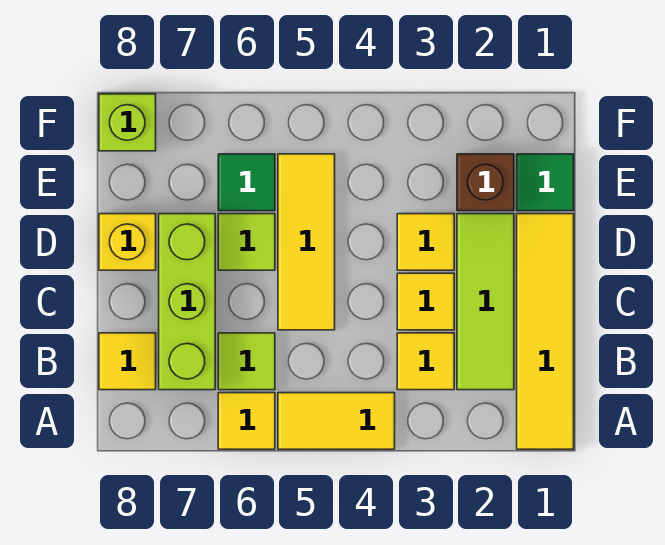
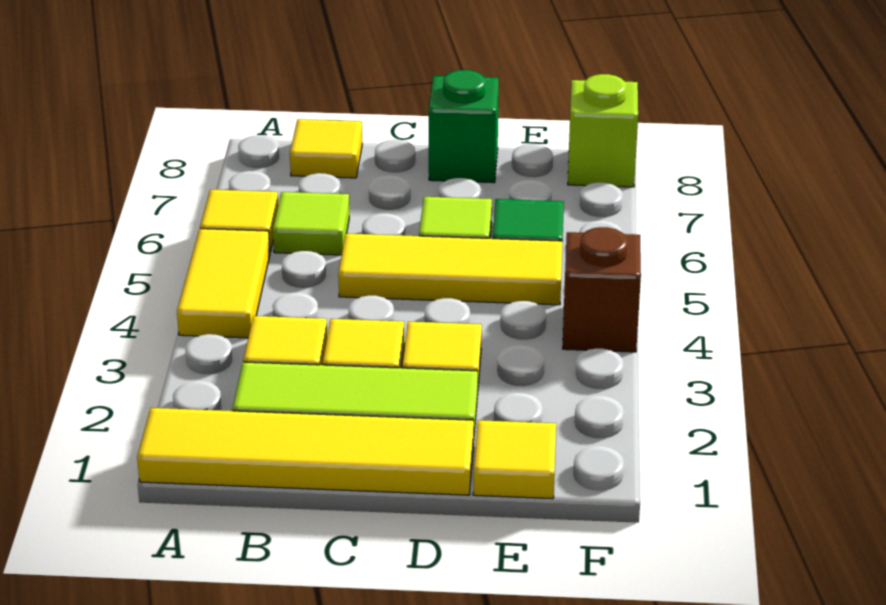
lime 1x3 brick [159,214,215,390] -> none
yellow 1x1 brick [99,214,156,270] -> green 1x1 brick [429,70,499,183]
green 1x1 tile [517,154,574,211] -> yellow 1x1 tile [473,420,556,499]
brown 1x1 brick [457,154,514,211] -> brown 1x1 brick moved to [563,227,641,352]

